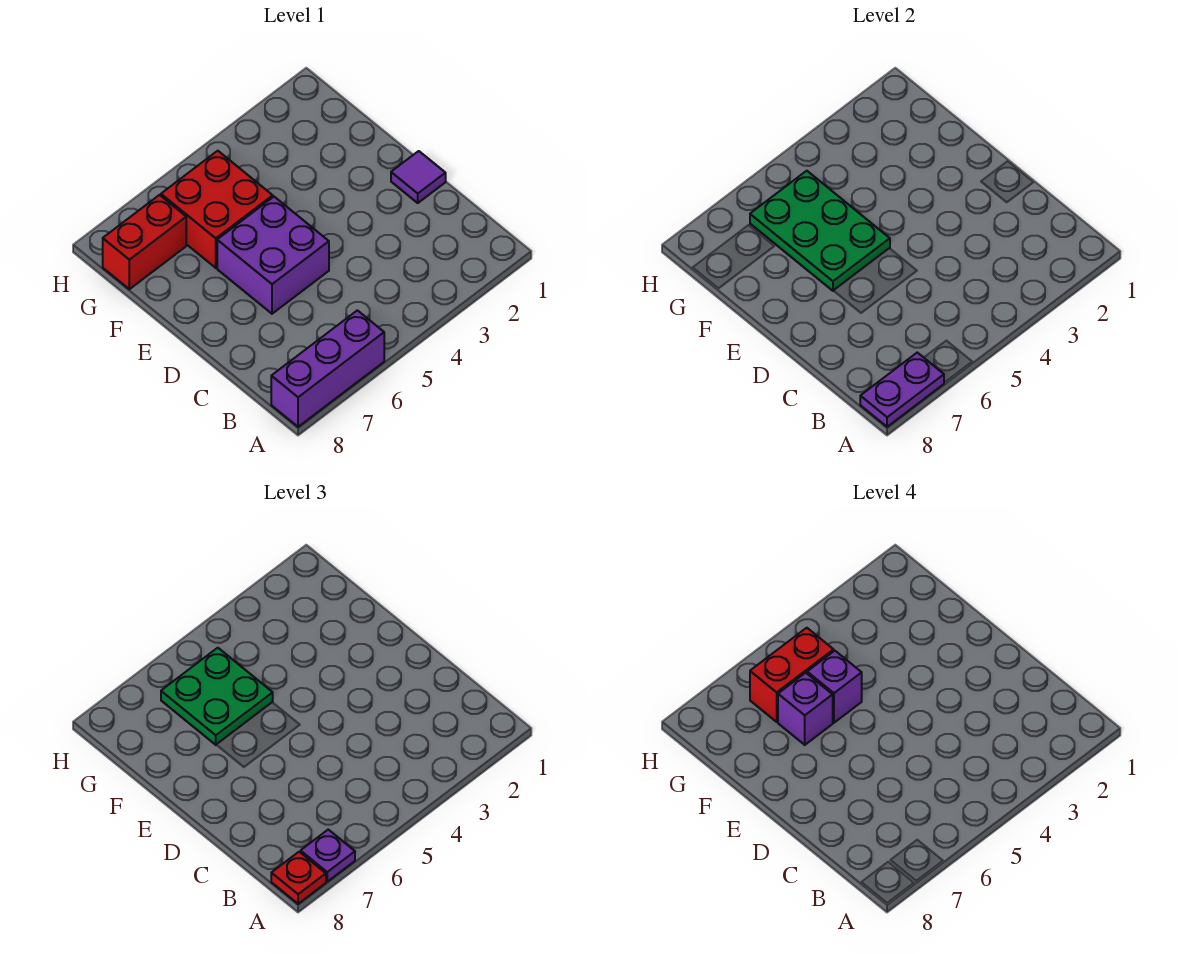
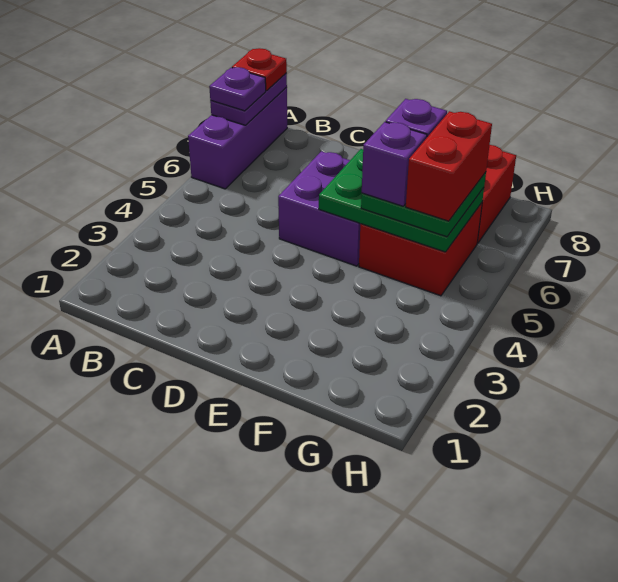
purple 1x1 tile [391,151,446,203] -> none

